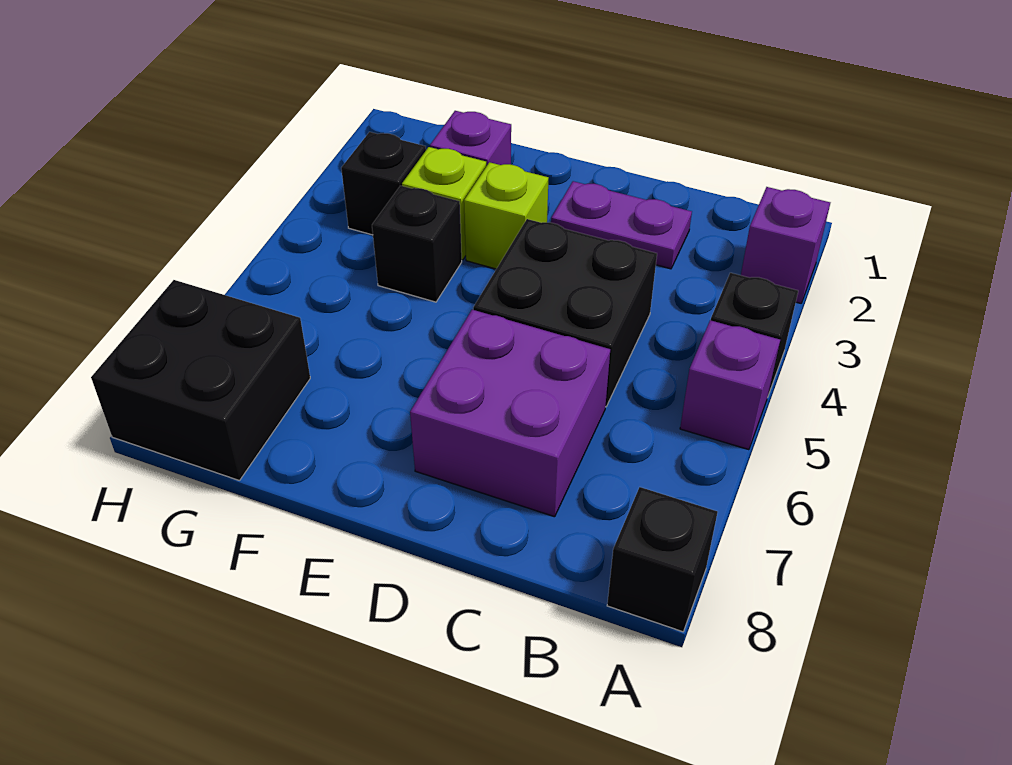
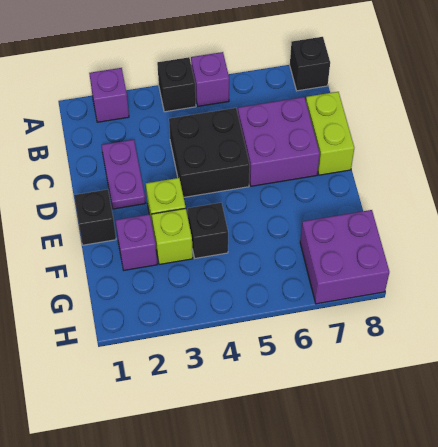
none -> lime 1x2 brick [306,92,354,175]
black 1x1 brick [341,132,426,235] -> black 1x1 brick moved to [74,189,116,245]
black 2x2 brick [91,280,310,480] -> purple 2x2 brick [300,210,389,304]

